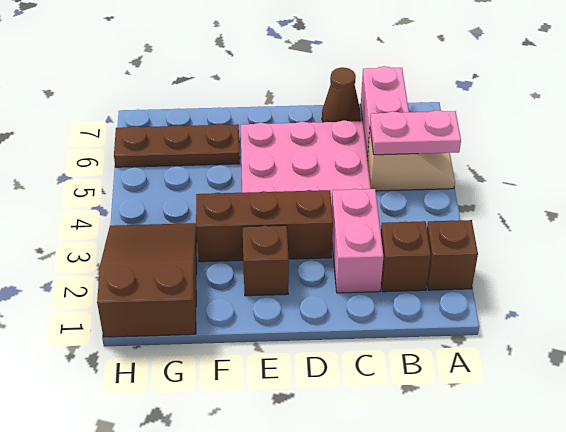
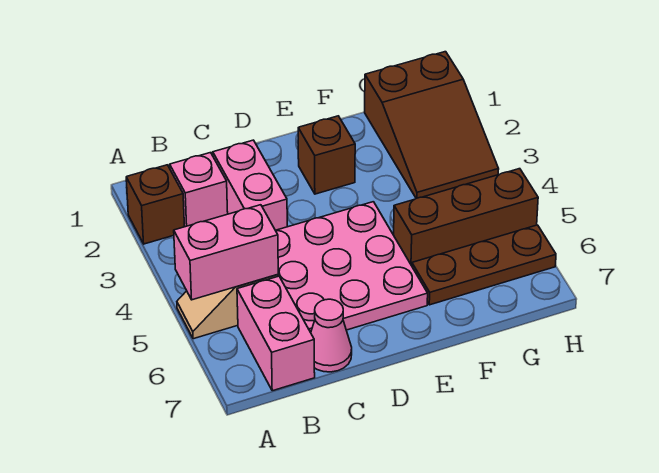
pink 1x2 plate [370,110,461,155] -> pink 1x2 brick [174,205,278,300]
brown 1x1 brick [381,221,431,292] -> pink 1x1 brick [170,153,228,227]
brown 1x1 cone [322,67,361,122] -> pink 1x1 cone [311,299,352,372]
brown 1x3 brick [196,190,333,262] -> brown 1x3 brick moved to [394,169,538,266]

